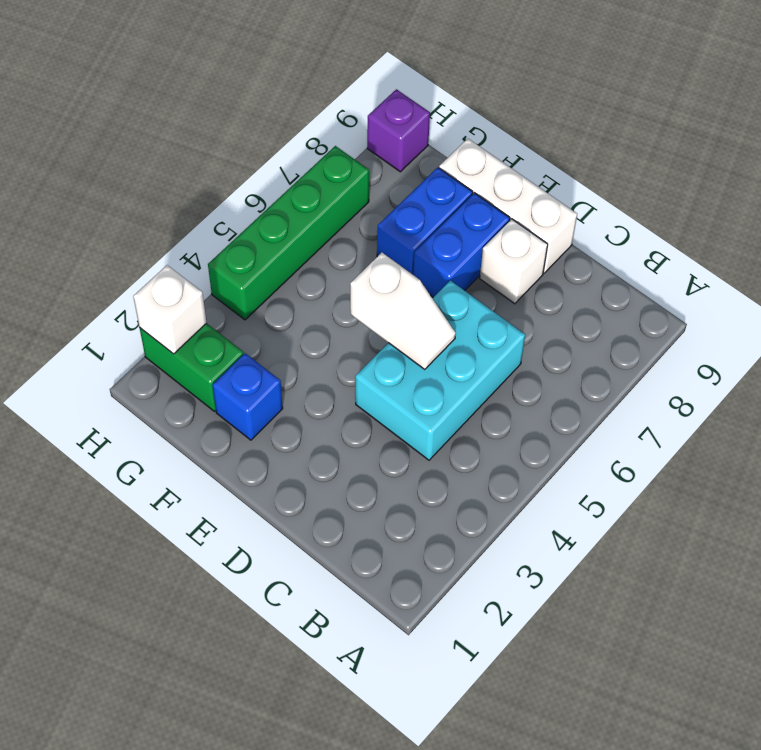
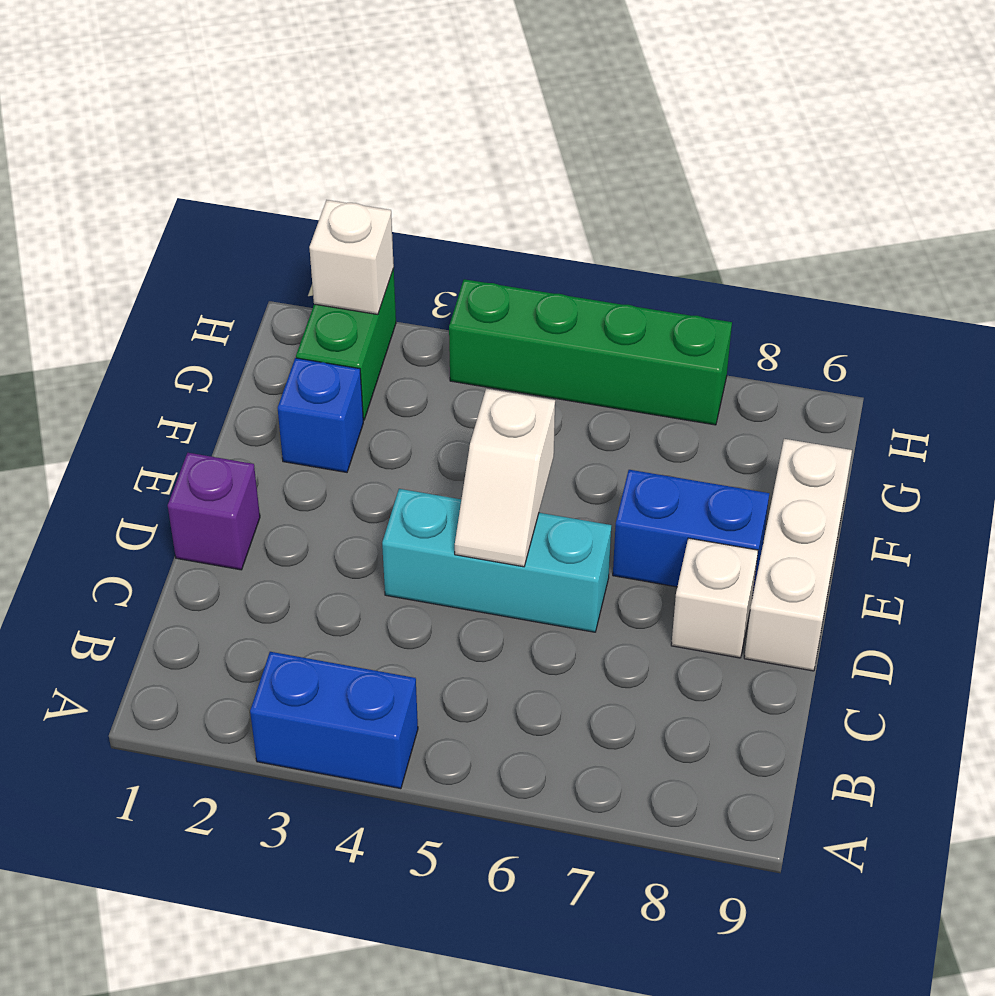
cyan 2x3 brick [355,281,525,460] -> cyan 1x3 brick [382,489,611,632]
blue 1x2 brick [377,168,473,275] -> blue 1x2 brick moved to [250,652,418,789]
purple 1x1 brick [367,89,430,172] -> purple 1x1 brick moved to [168,453,260,570]

